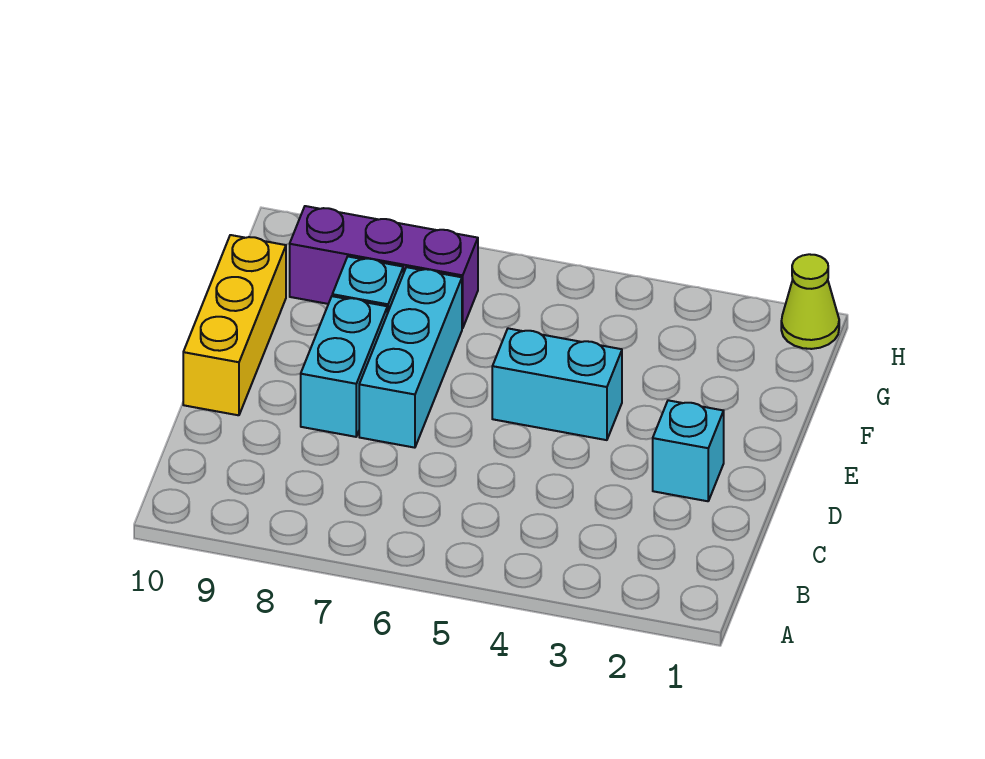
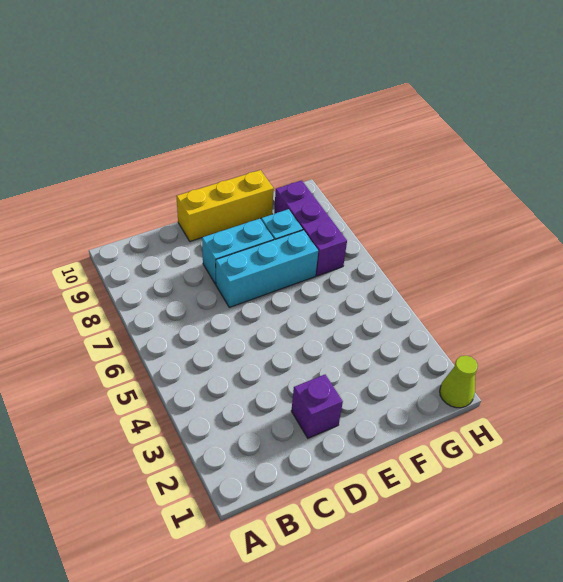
cyan 1x1 brick [653,400,724,501] -> purple 1x1 brick [291,375,343,438]
cyan 1x2 brick [492,328,622,440] -> none

